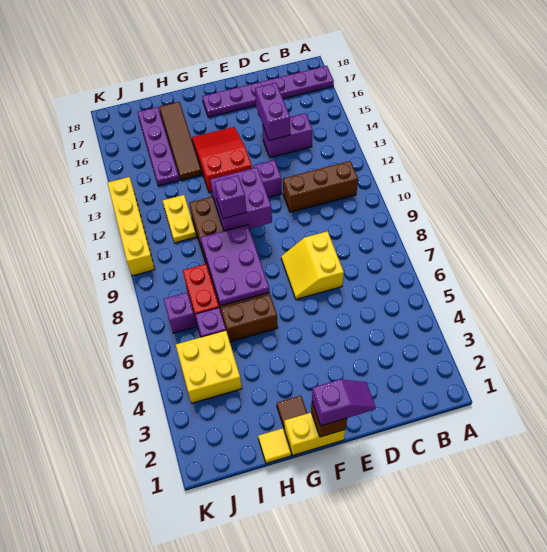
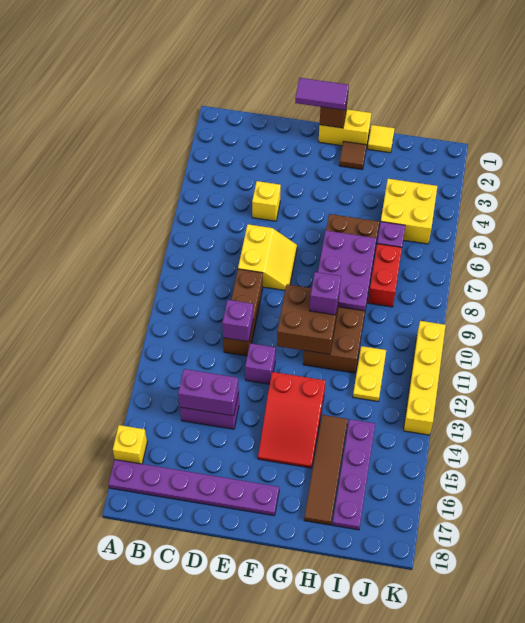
none -> yellow 1x1 brick [113,425,147,464]
brown 1x3 brick [283,161,358,212] -> brown 1x3 brick turned to [223,269,263,356]
none -> yellow 1x1 brick [252,181,281,221]
purple 1x2 brick [255,83,290,140] -> purple 1x2 brick turned to [178,369,239,416]
purple 1x2 slope [312,379,376,426] -> purple 1x2 tile [295,78,349,110]
purple 2x2 brick [210,167,272,231] -> brown 2x2 brick [277,284,339,354]
purple 1x1 brick [164,292,197,333] -> purple 1x1 brick moved to [222,300,253,342]

